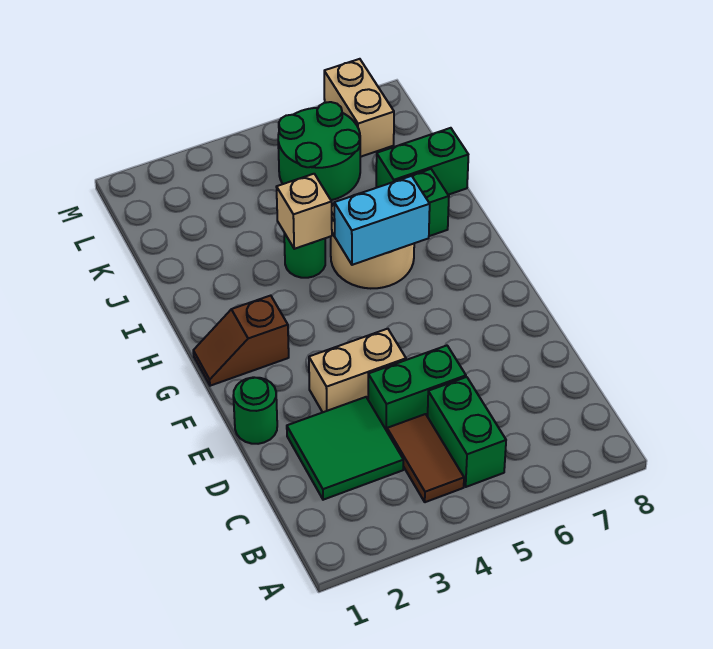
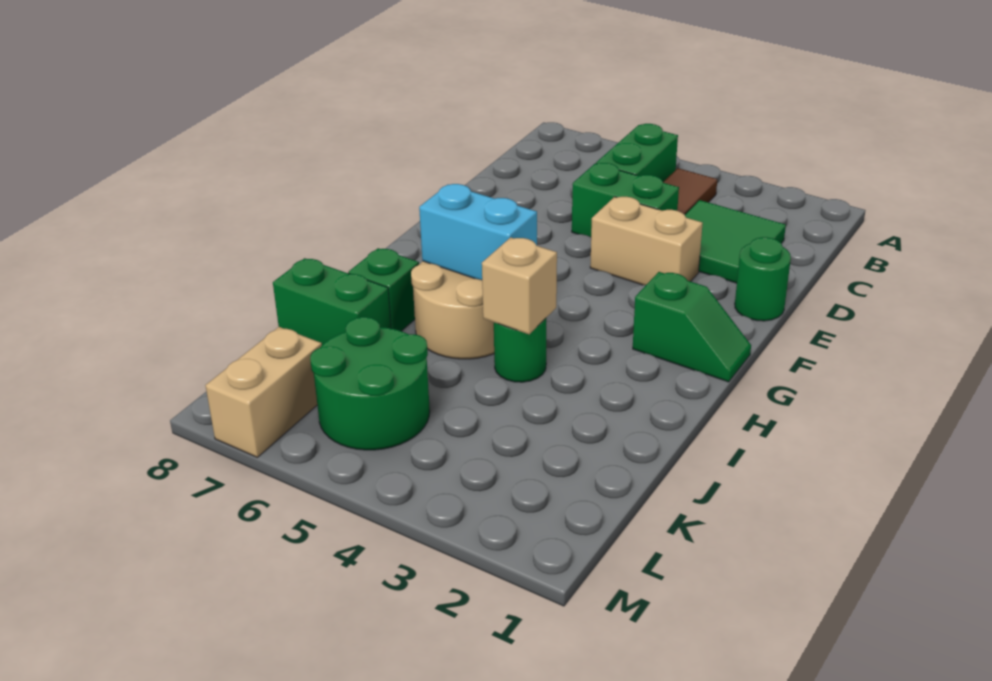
brown 1x2 slope [193,296,289,386] -> green 1x2 slope [633,272,751,382]

